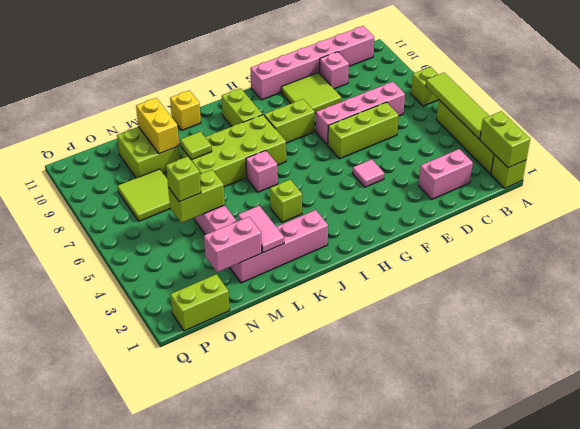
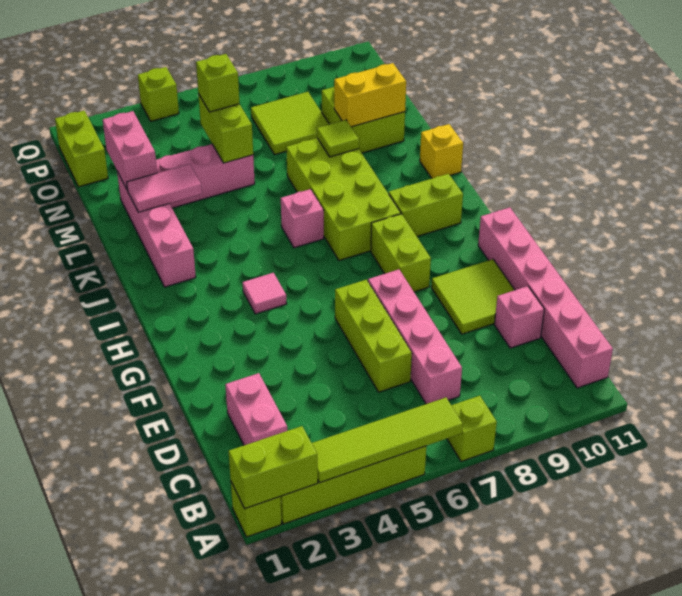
pink 1x1 tile [353,159,384,187] -> pink 1x1 tile moved to [243,273,287,314]
lime 1x1 brick [270,180,302,222] -> lime 1x1 brick moved to [138,67,179,121]

